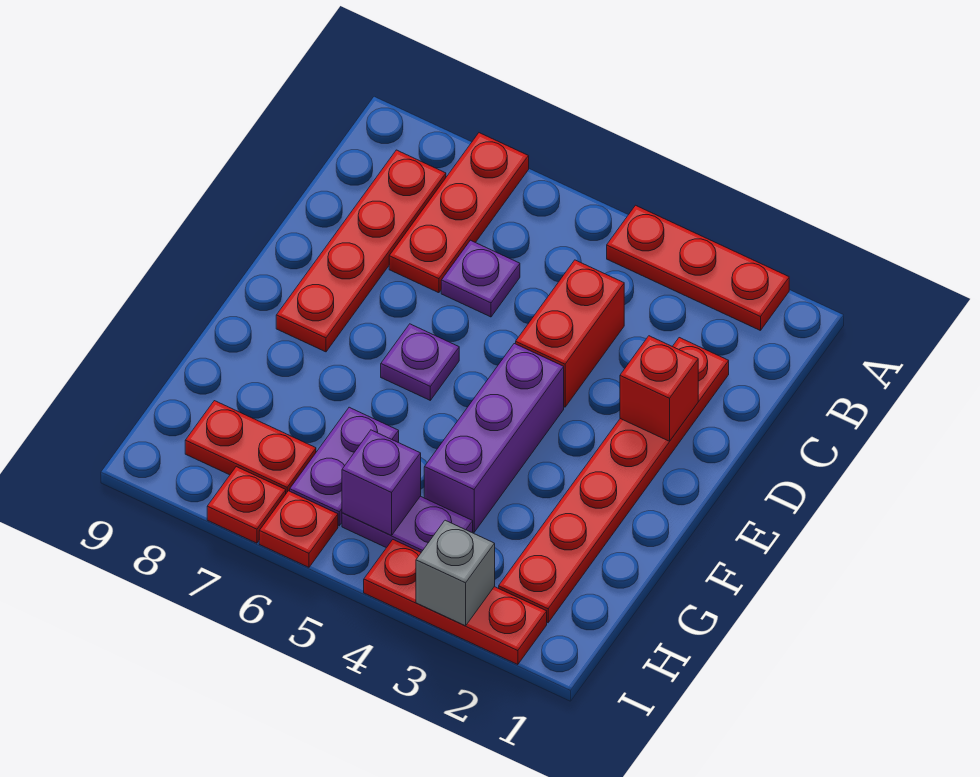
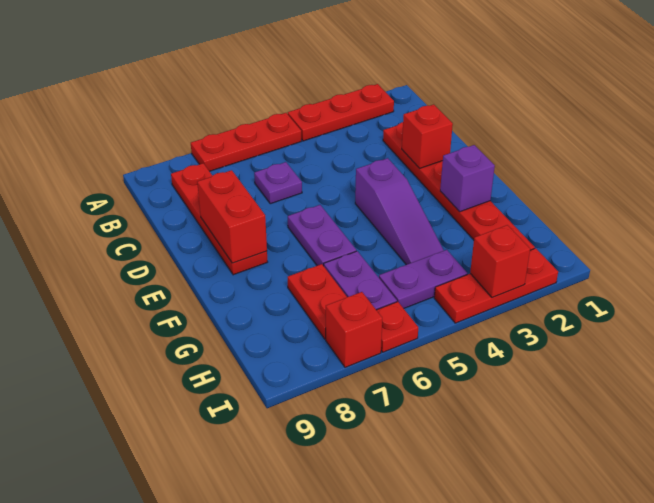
red 1x3 plate [389,133,529,293] -> red 1x3 plate turned to [191,113,302,171]
red 1x2 brick [516,260,624,407] -> red 1x2 brick moved to [197,170,267,263]
purple 1x3 brick [424,344,564,532] -> purple 1x3 slope [355,158,444,265]
purple 1x1 plate [381,324,459,400] -> purple 1x2 plate [288,205,356,266]
purple 1x1 brick [342,430,421,535] -> purple 1x1 brick moved to [440,145,495,212]
red 1x2 plate [185,401,316,493] -> red 1x2 plate turned to [288,264,347,339]
grey 1x1 brick [416,520,495,626] -> red 1x1 brick [470,225,530,298]
red 1x1 plate [207,467,286,543] -> red 1x1 brick [326,292,382,367]

